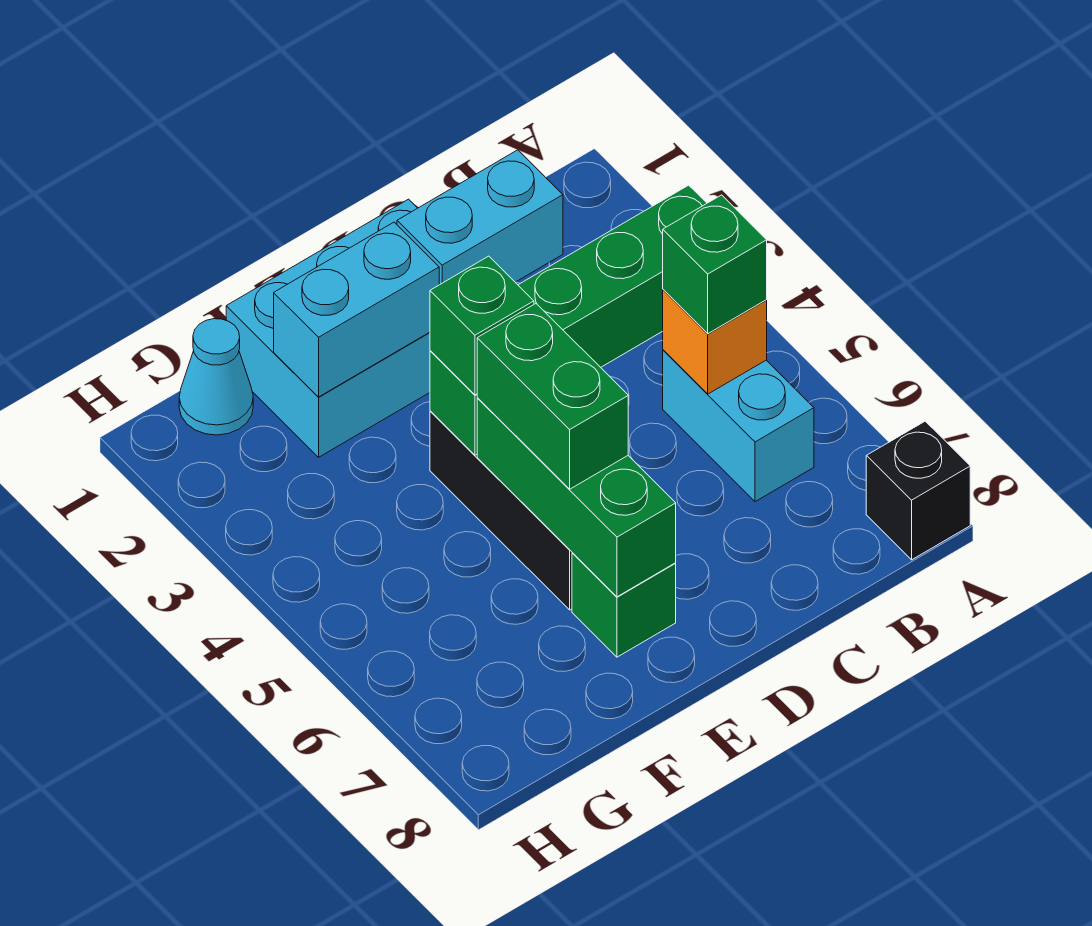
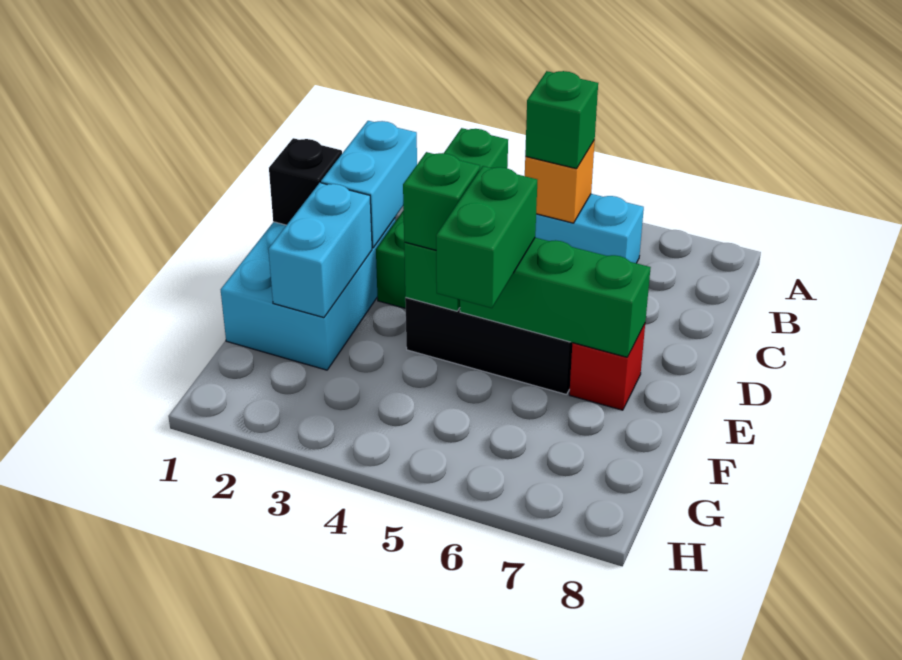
black 1x1 brick [866,421,970,560] -> black 1x1 brick moved to [269,138,342,225]
green 1x2 brick [477,304,628,489] -> green 1x2 brick turned to [436,166,537,308]
green 1x1 brick [572,553,676,657] -> red 1x1 brick [569,324,645,410]
cyan 1x1 cone [179,319,253,435] -> none

